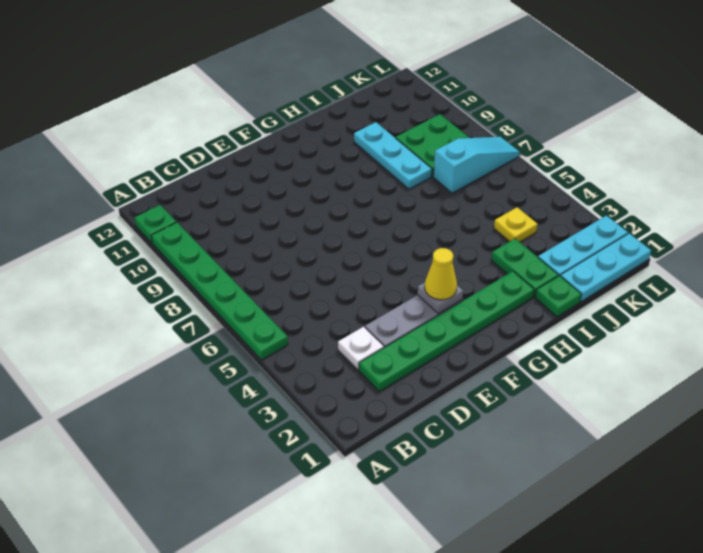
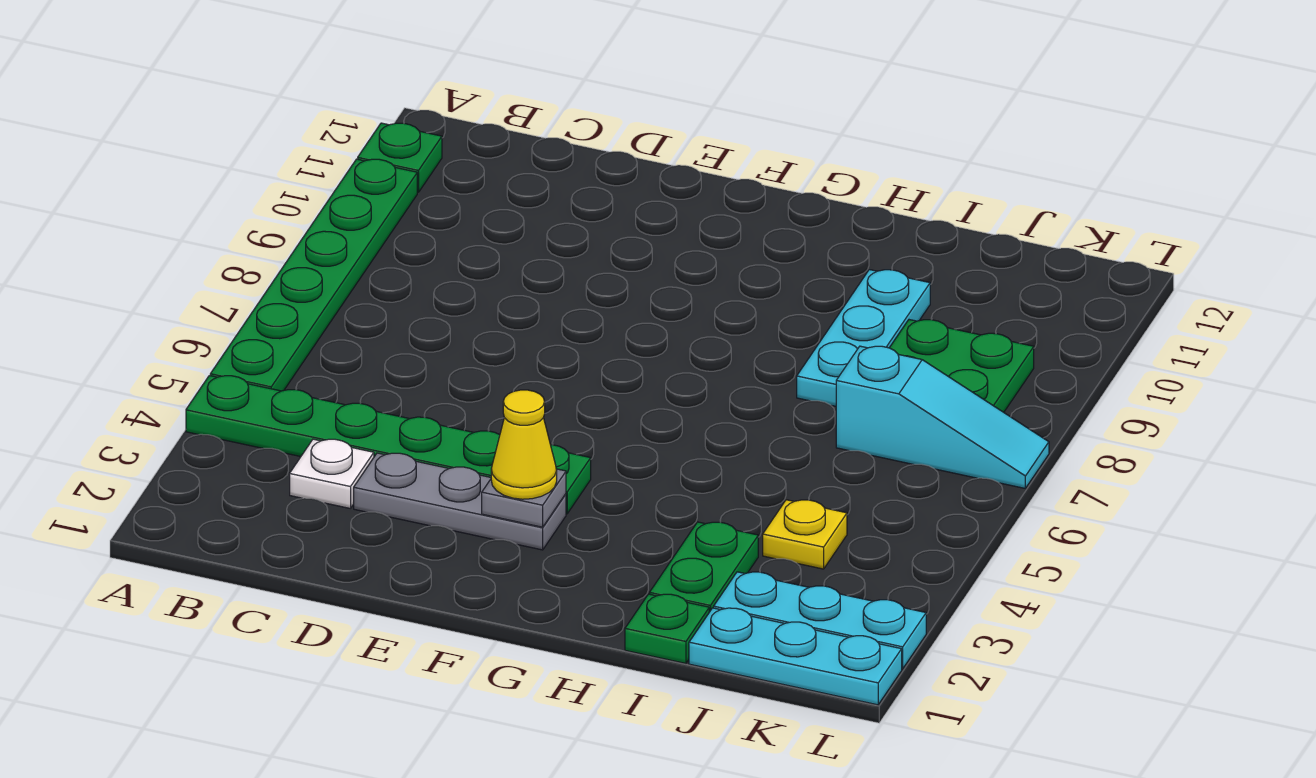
green 1x6 plate [359,271,534,392] -> green 1x6 plate moved to [186,376,591,514]

